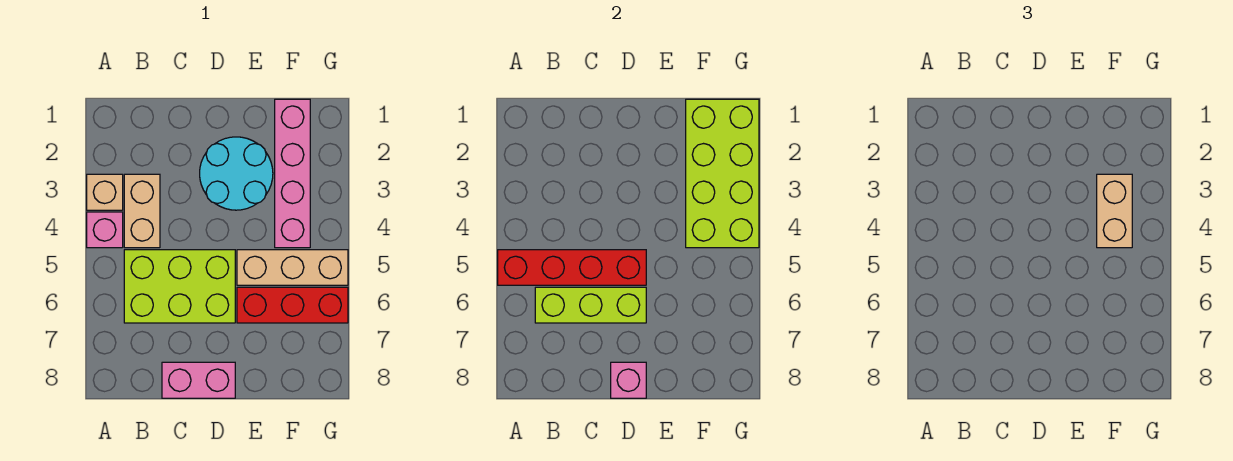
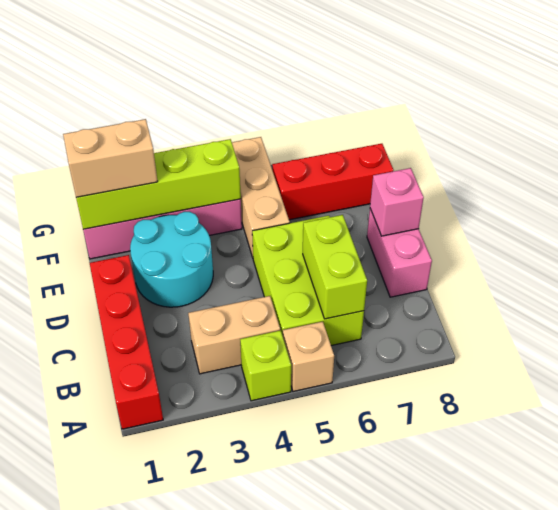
tan 1x1 brick [87,174,123,210] -> tan 1x1 brick moved to [283,322,334,392]
pink 1x1 brick [87,212,123,248] -> lime 1x1 brick [240,330,291,401]
red 1x4 brick [498,250,646,285] -> red 1x4 brick moved to [90,255,163,429]
lime 1x3 brick [535,287,646,323] -> lime 1x2 brick [303,215,367,319]
red 1x3 brick [237,287,348,323] -> red 1x3 brick turned to [272,144,393,220]
lime 2x4 brick [686,99,759,248] -> lime 1x4 brick [76,139,241,229]
tan 1x2 brick [1097,174,1132,248] -> tan 1x2 brick moved to [63,119,158,197]

